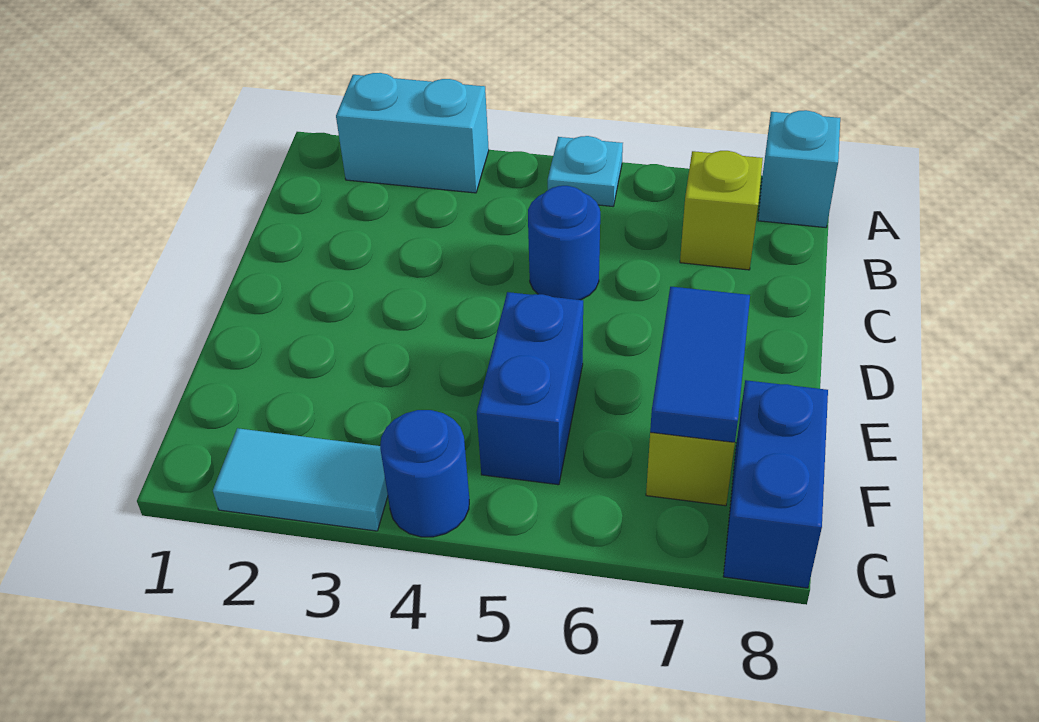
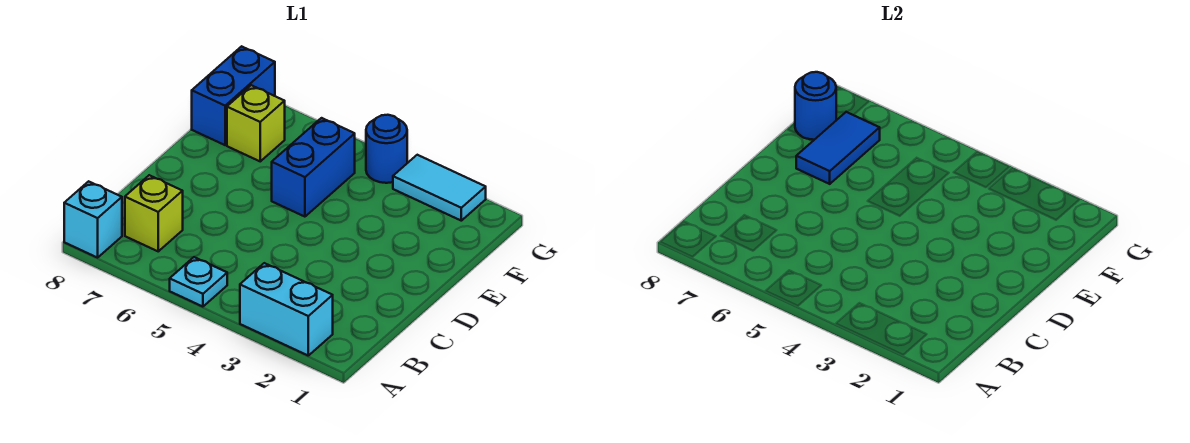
blue 1x1 round brick [528,186,600,300] -> blue 1x1 round brick moved to [795,72,836,140]

